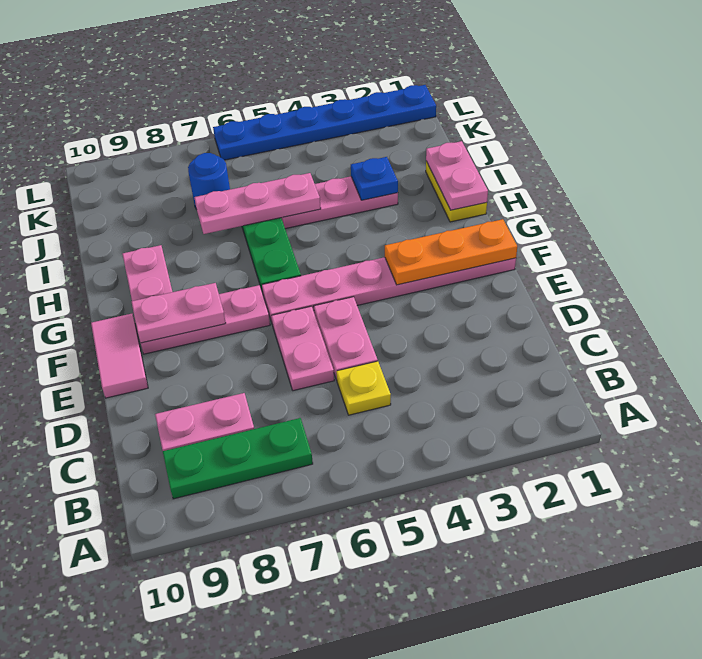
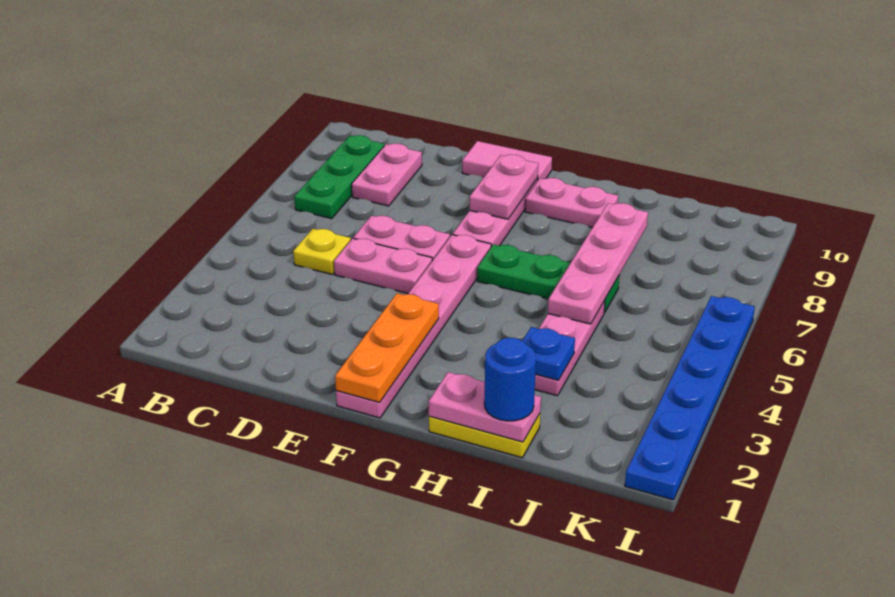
pink 1x3 plate [194,173,321,234] -> pink 1x4 plate [548,203,648,324]
blue 1x1 round brick [188,153,230,208] -> blue 1x1 round brick moved to [484,338,536,421]

